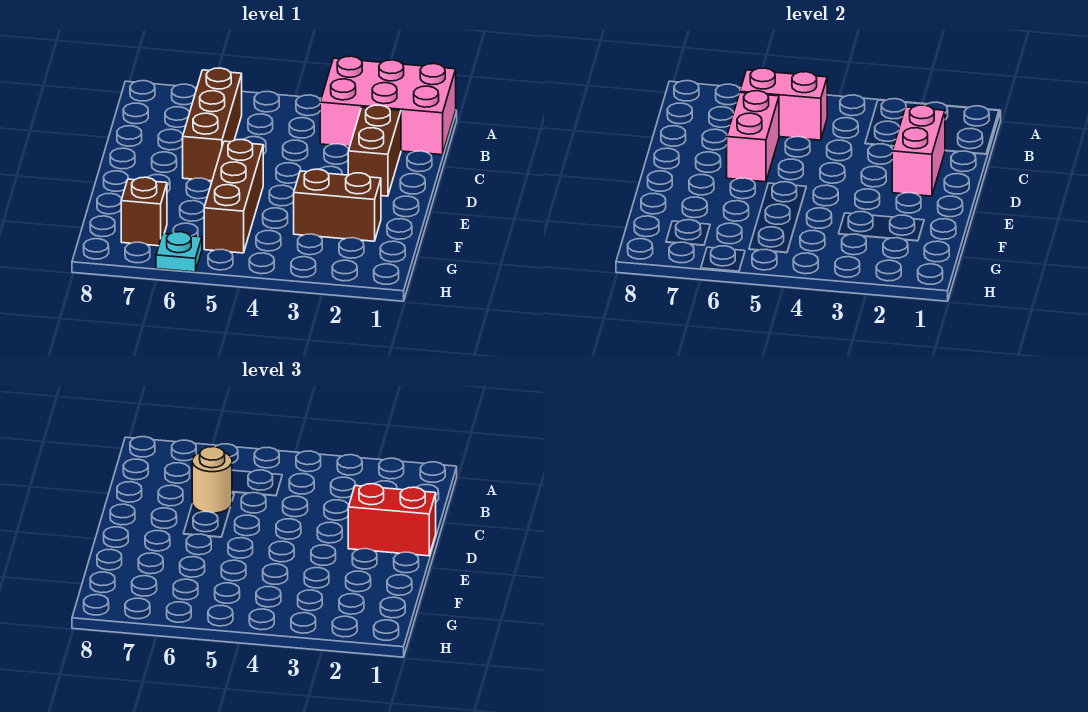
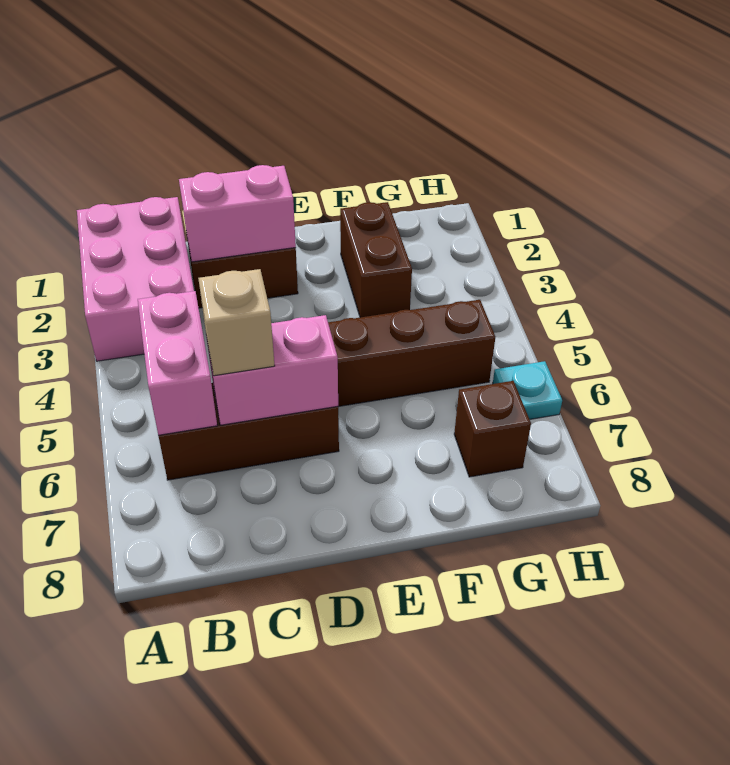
tan 1x1 round brick [192,447,232,513] -> tan 1x1 brick [198,269,275,376]
red 1x2 brick [348,484,436,556] -> none

